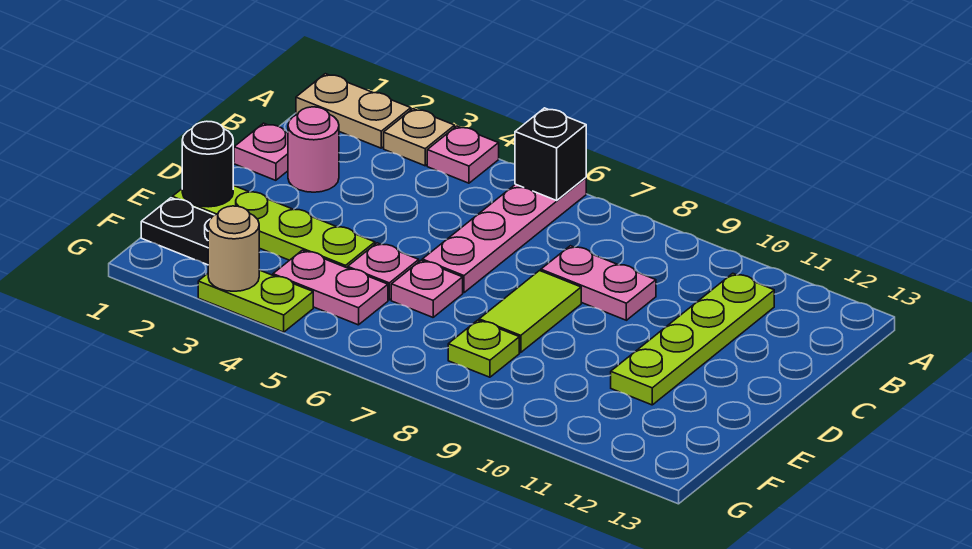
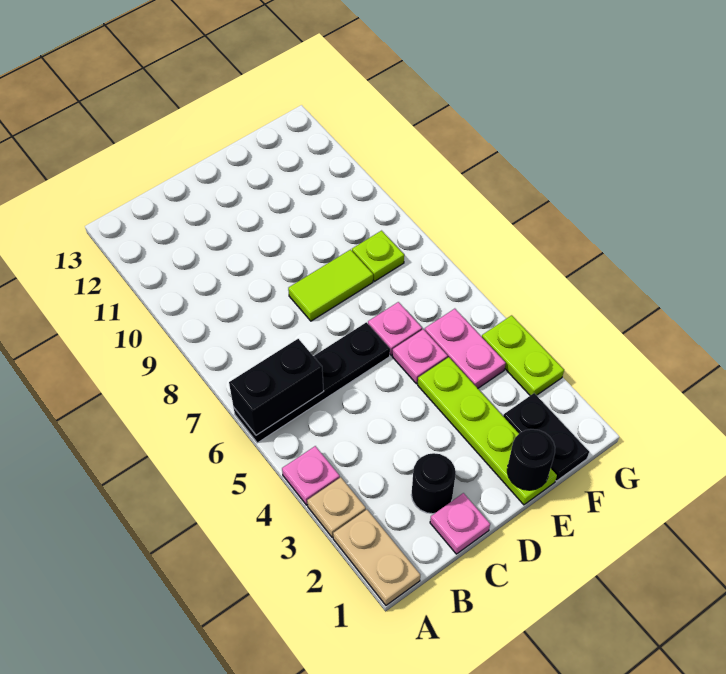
pink 1x4 plate [422,178,586,293] -> black 1x4 plate [234,322,390,443]
black 1x1 brick [515,108,586,200] -> black 1x2 brick [229,339,324,435]
lime 1x4 plate [611,273,774,405] -> none
pink 1x1 round brick [288,107,339,192] -> black 1x1 round brick [411,453,456,514]
pink 1x2 plate [541,246,656,320] -> none
tan 1x1 round brick [208,206,259,291] -> none

